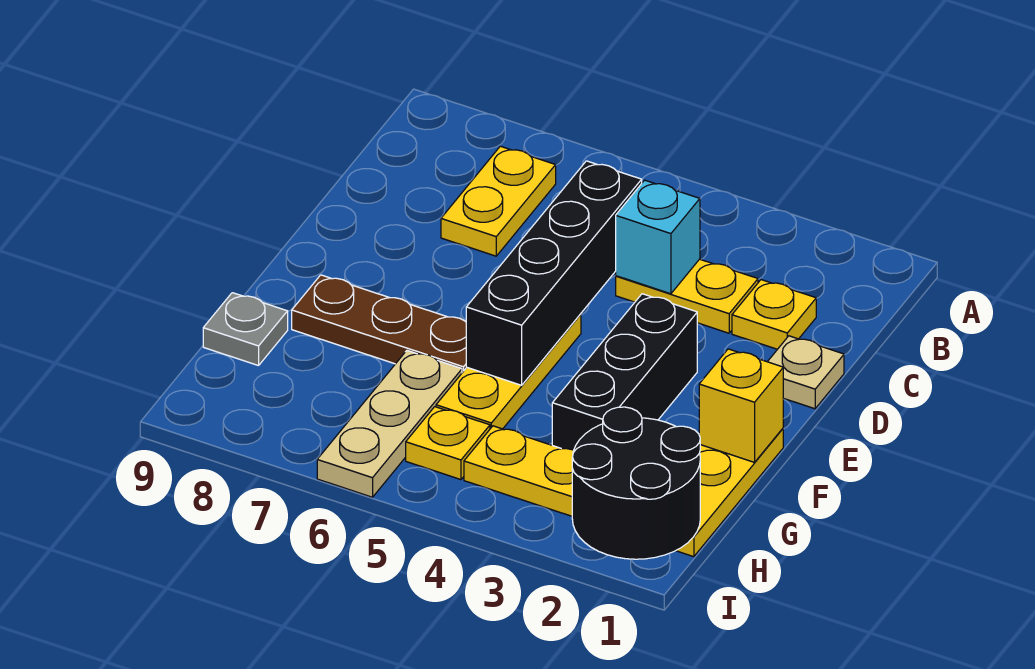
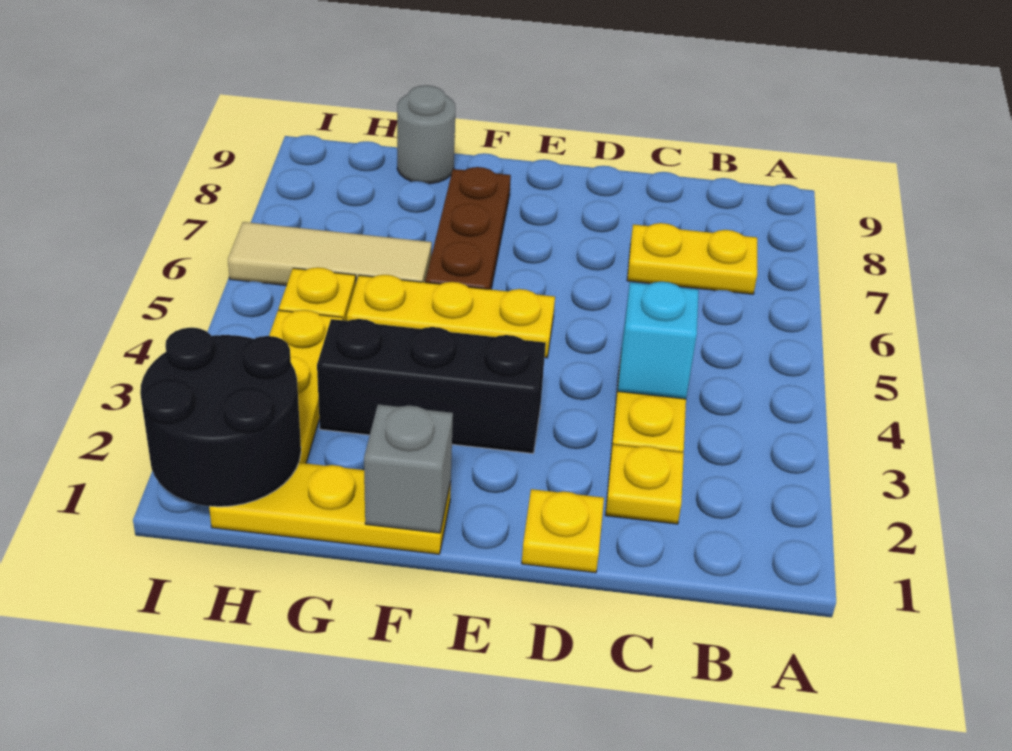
black 1x4 brick [466,161,642,385] -> none
tan 1x1 plate [768,336,844,409] -> yellow 1x1 plate [522,489,604,573]
yellow 1x1 brick [699,349,783,462] -> grey 1x1 brick [364,404,453,533]
tan 1x3 plate [317,351,462,497] -> tan 1x3 tile [228,222,432,286]
grey 1x1 plate [203,293,288,366] -> grey 1x1 round brick [397,85,455,184]

